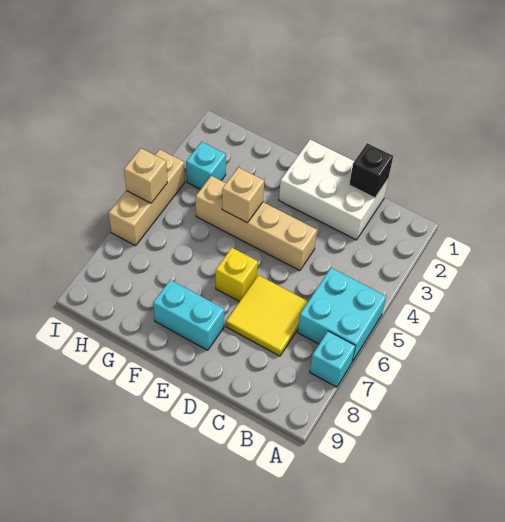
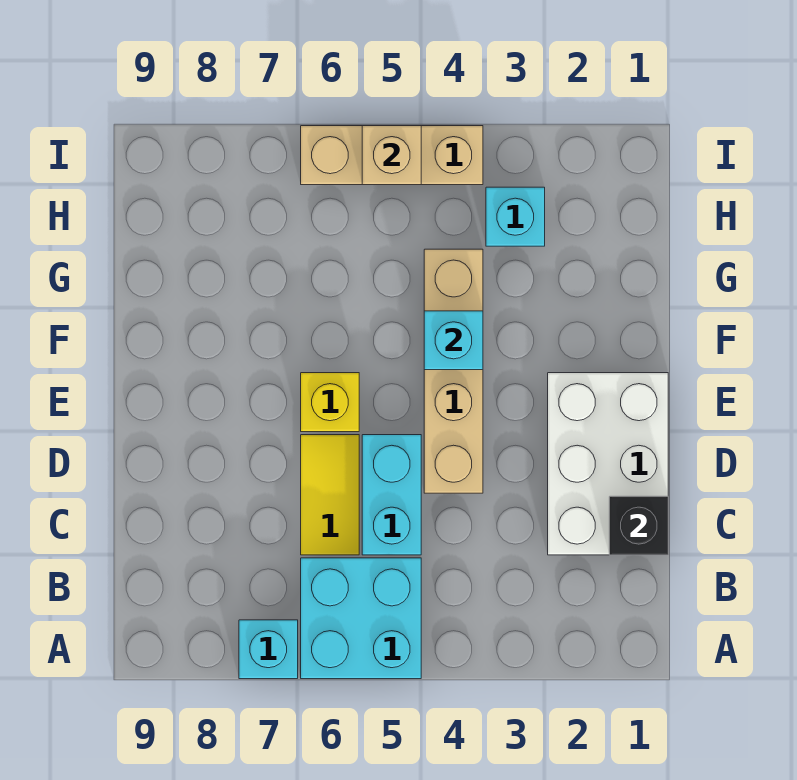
yellow 2x2 tile [226,275,308,356] -> yellow 1x2 tile [301,435,359,555]
cyan 1x2 brick [153,280,224,350] -> cyan 1x2 brick moved to [362,435,421,555]
tan 1x1 brick [222,167,264,223] -> cyan 1x1 brick [424,311,483,370]

